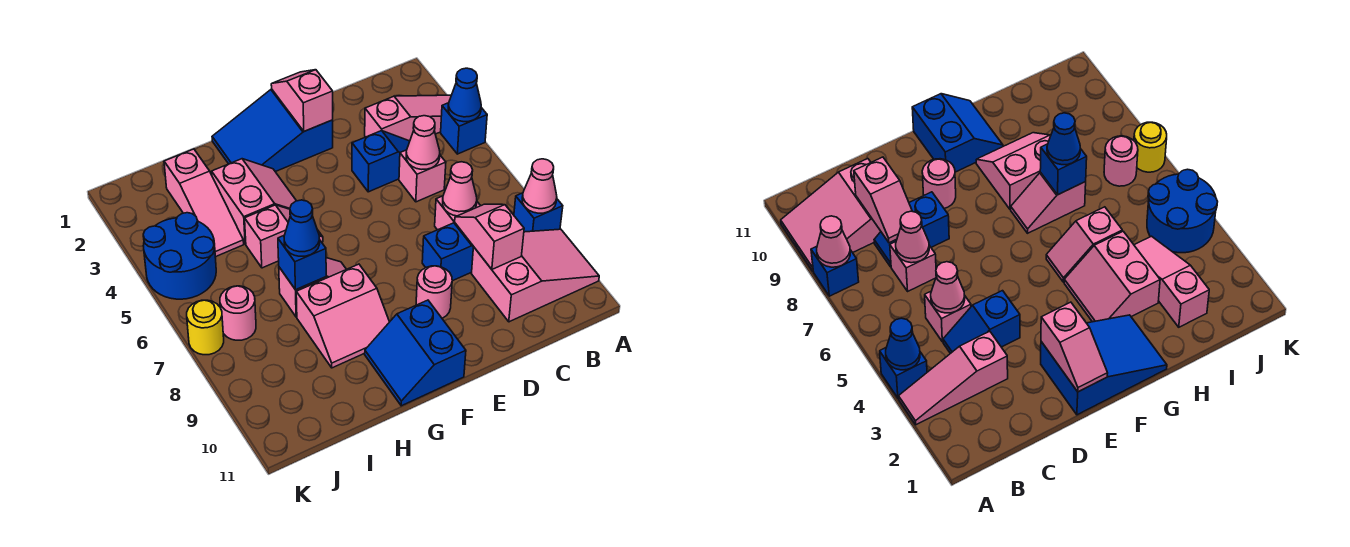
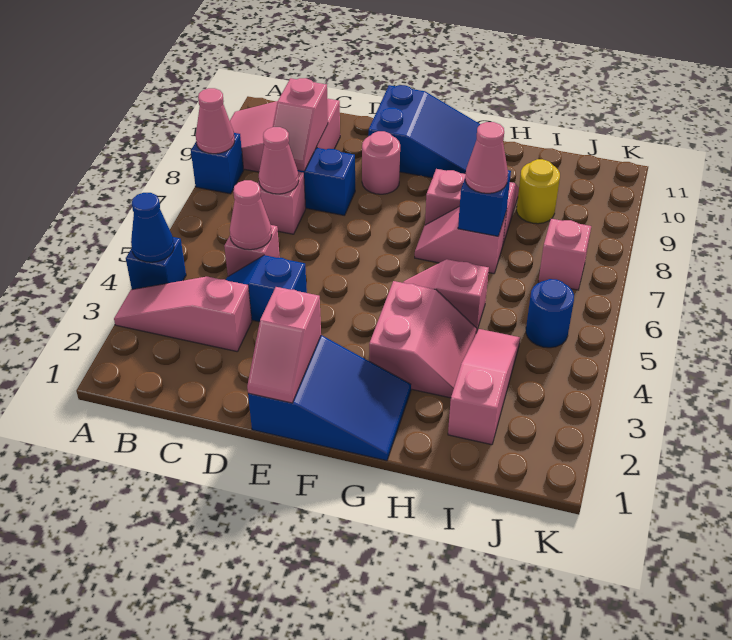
blue 2x2 slope [365,300,466,406] -> blue 2x3 slope [368,85,480,178]
pink 2x2 slope [212,159,296,244] -> pink 2x2 slope turned to [369,281,477,398]
blue 1x1 cone [284,200,320,256] -> pink 1x1 cone [465,122,508,193]
blue 2x2 round brick [143,213,216,299] -> blue 1x1 round brick [526,279,574,348]
pink 1x1 round brick [220,286,256,340] -> pink 1x1 brick [538,219,591,290]
yellow 1x1 round brick [187,300,224,355] -> yellow 1x1 round brick moved to [517,159,560,224]

